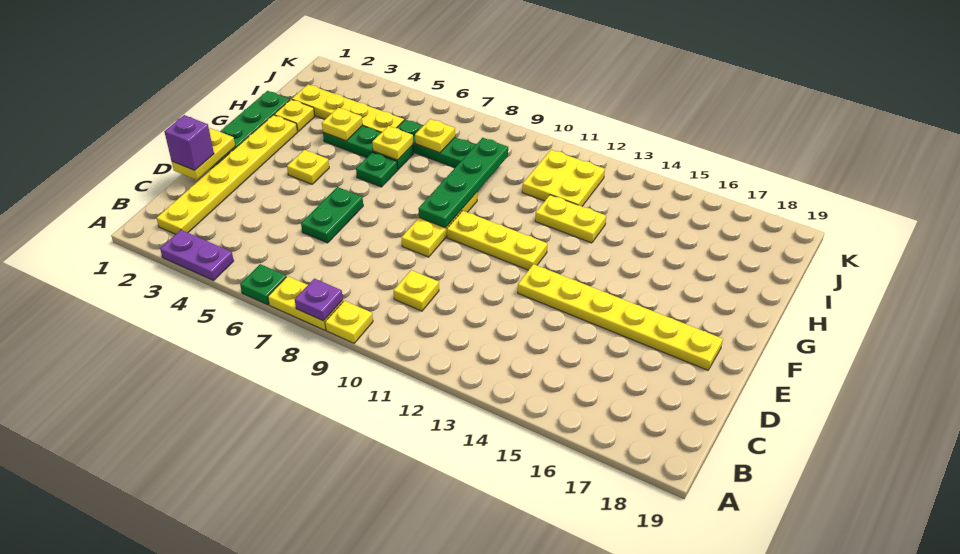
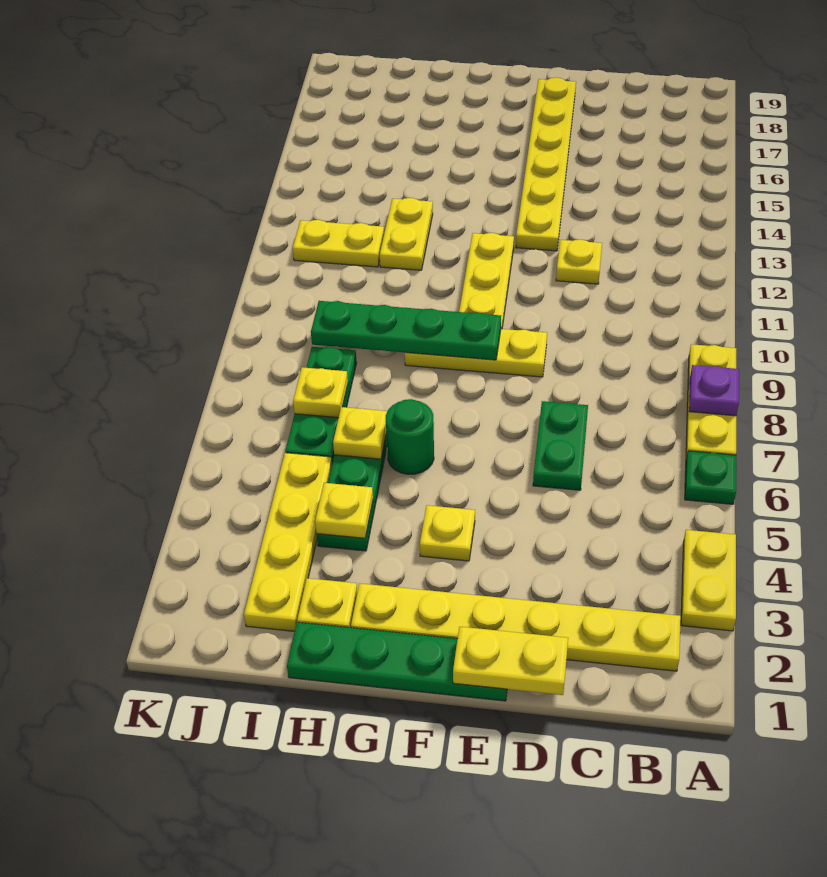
purple 1x2 plate [160,230,234,280] -> yellow 1x2 plate [681,530,736,631]
yellow 1x1 plate [394,270,439,311] -> yellow 1x1 plate moved to [556,239,602,284]
purple 1x1 brick [164,115,214,170] -> none
green 1x2 plate [301,187,363,243] -> green 1x2 plate turned to [533,401,588,490]
green 1x1 plate [356,152,398,187] -> green 1x1 round brick [386,399,434,474]
yellow 2x2 plate [522,150,605,206] -> yellow 1x2 plate [293,220,384,267]

